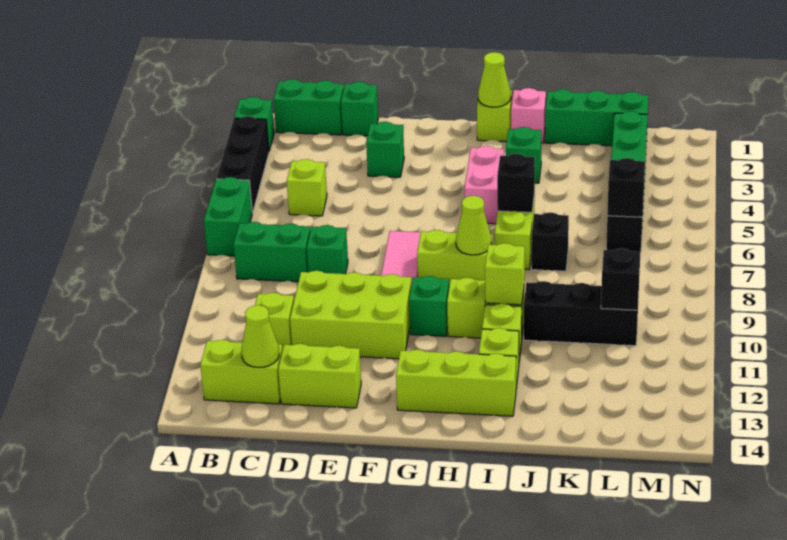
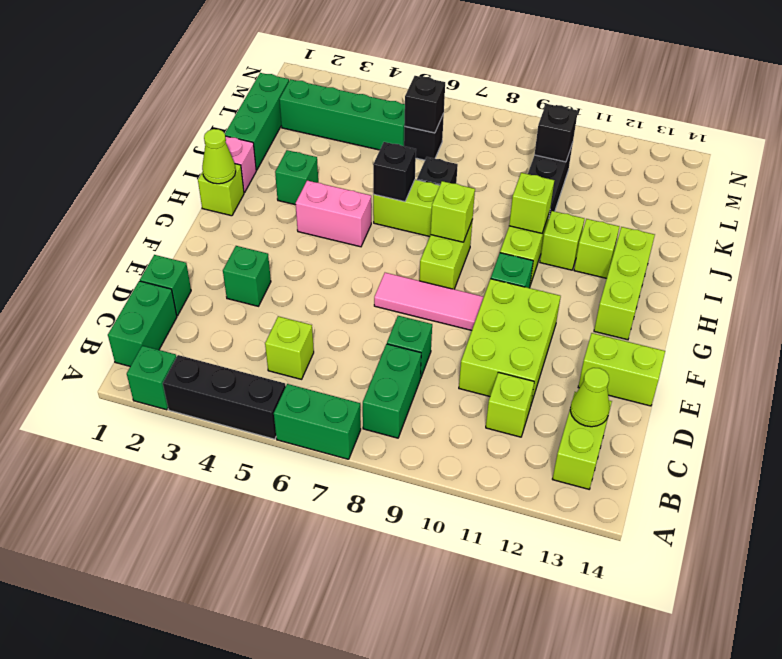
lime 1x2 brick [278,344,361,408] -> lime 1x2 brick turned to [578,333,665,406]
lime 1x1 cone [456,196,491,255] -> lime 1x1 brick [431,181,475,242]

